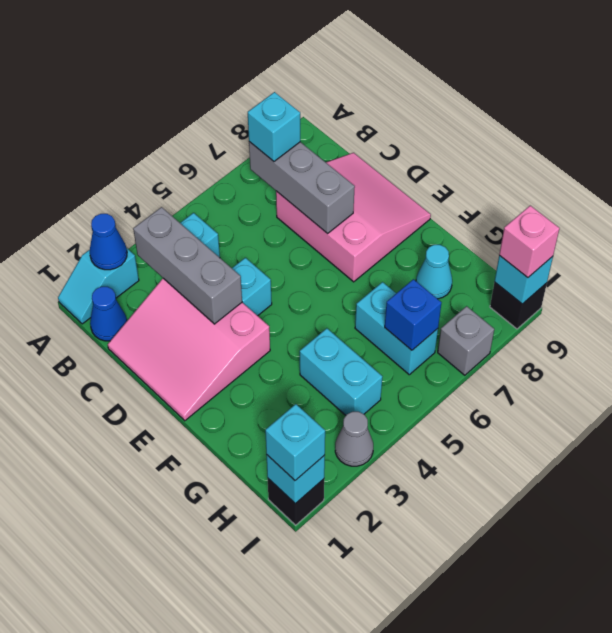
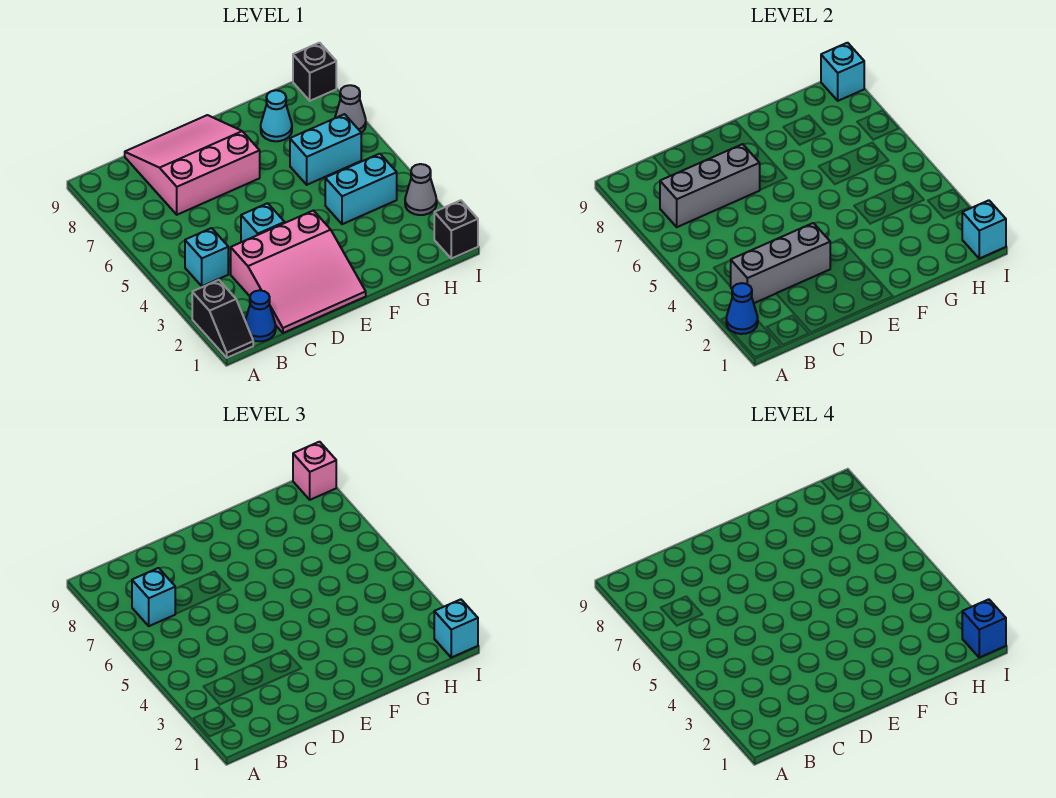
cyan 1x2 slope [58,248,139,324] -> black 1x2 slope [192,280,253,358]
blue 1x1 brick [385,279,441,350] -> blue 1x1 brick moved to [962,599,1006,657]
grey 1x1 brick [438,306,494,375] -> grey 1x1 cone [335,85,366,133]

